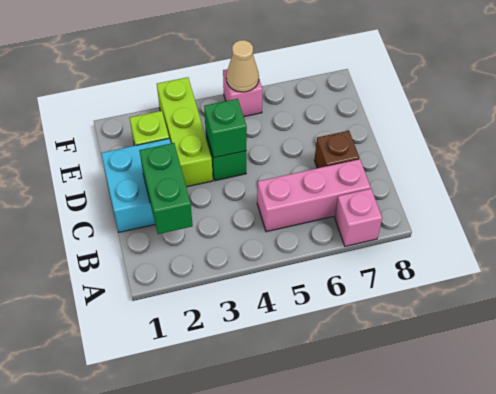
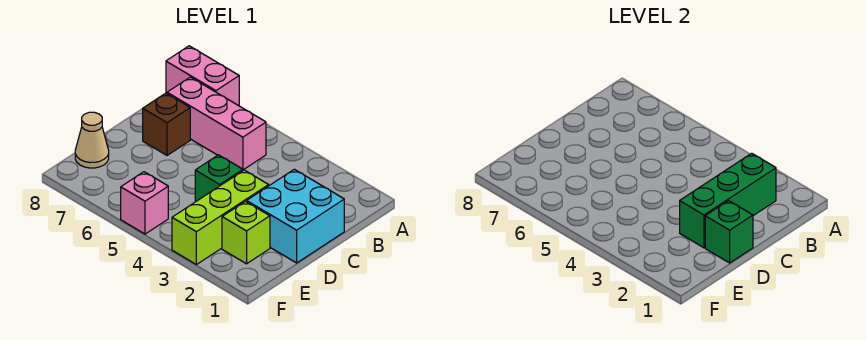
pink 1x1 brick [335,189,382,246] -> pink 1x2 brick [166,46,239,106]
green 1x2 brick [139,143,193,234] -> green 1x3 brick [680,153,776,248]
green 1x1 brick [204,99,247,158] -> green 1x1 brick moved to [705,201,753,263]
tan 1x1 cone [226,40,259,92] -> tan 1x1 cone moved to [75,112,109,168]

